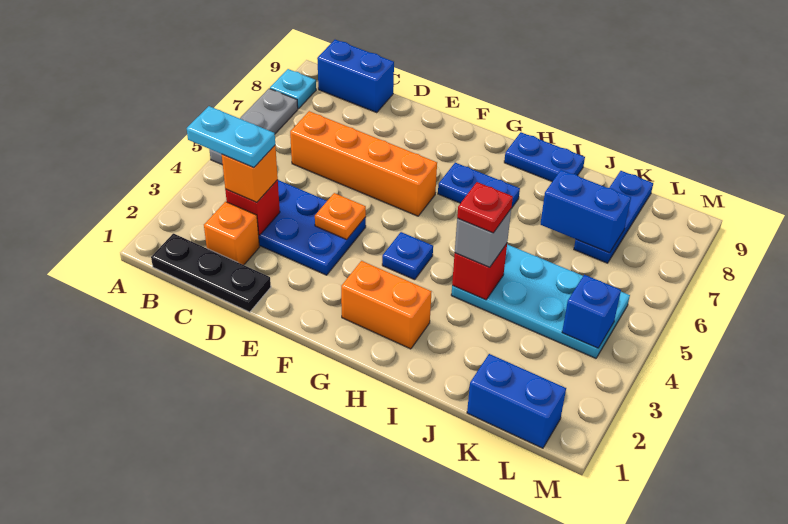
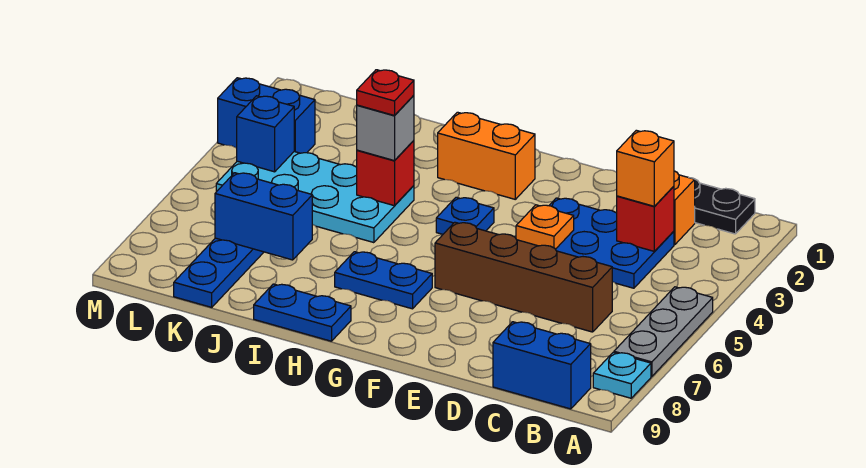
cyan 1x2 plate [187,106,275,168] -> none
orange 1x4 brick [290,111,437,216] -> brown 1x4 brick [435,222,612,332]
blue 1x2 brick [467,354,566,448] -> blue 1x2 brick moved to [218,78,315,153]

